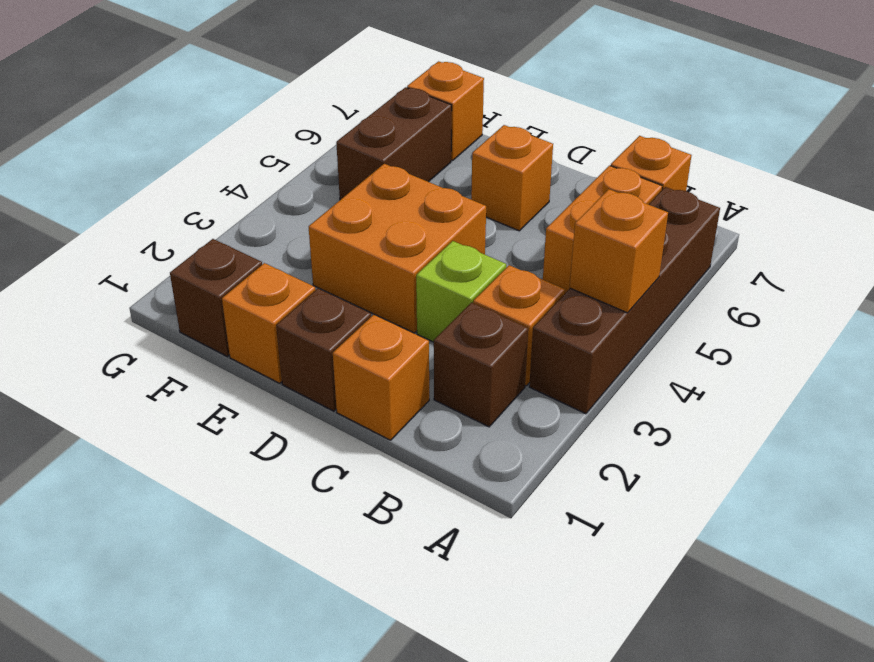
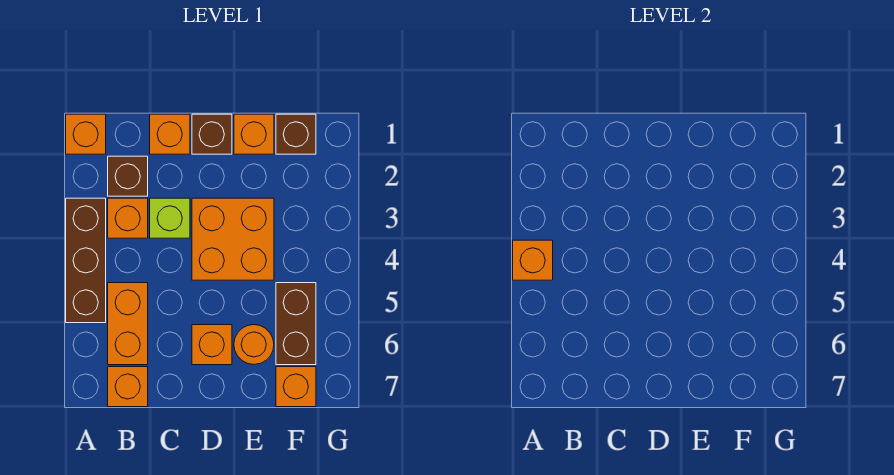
none -> orange 1x1 brick [66,114,106,154]
brown 1x4 brick [529,187,720,414] -> brown 1x3 brick [66,198,106,323]
none -> orange 1x1 round brick [234,325,274,364]

